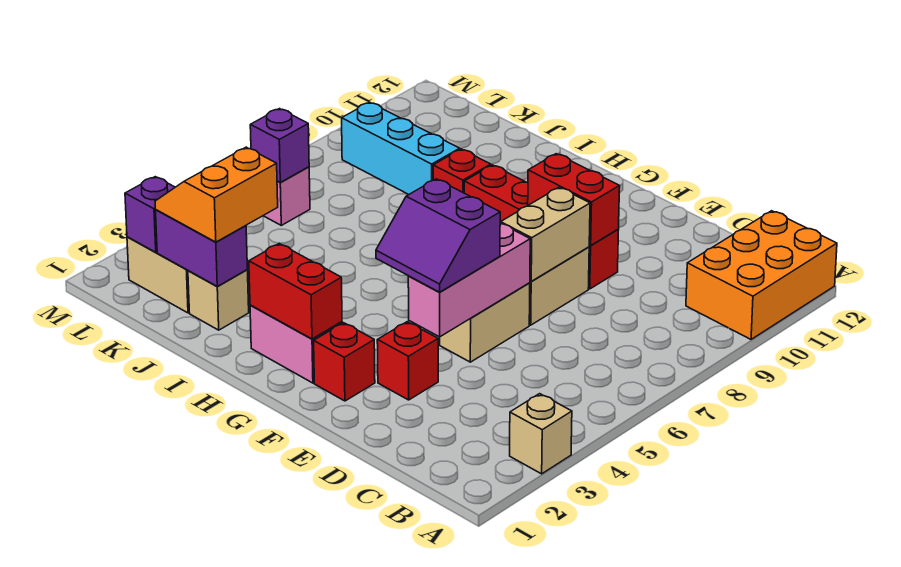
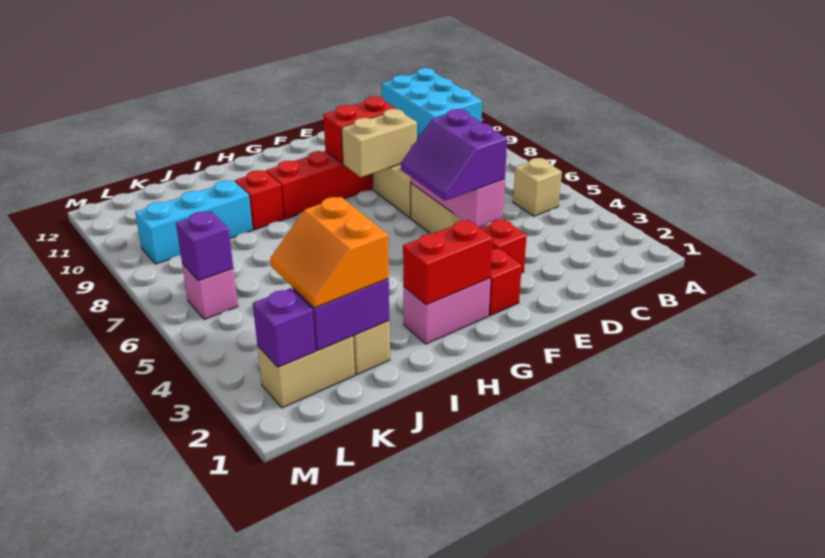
tan 1x1 brick [510,394,572,474] -> tan 1x1 brick moved to [513,158,562,216]
orange 2x3 brick [686,211,837,339] -> cyan 2x3 brick [382,68,482,139]
purple 2x2 slope [376,179,500,292] -> purple 2x2 slope turned to [401,109,507,201]
tan 1x2 brick [501,187,590,282] -> tan 1x2 brick turned to [342,109,417,177]

